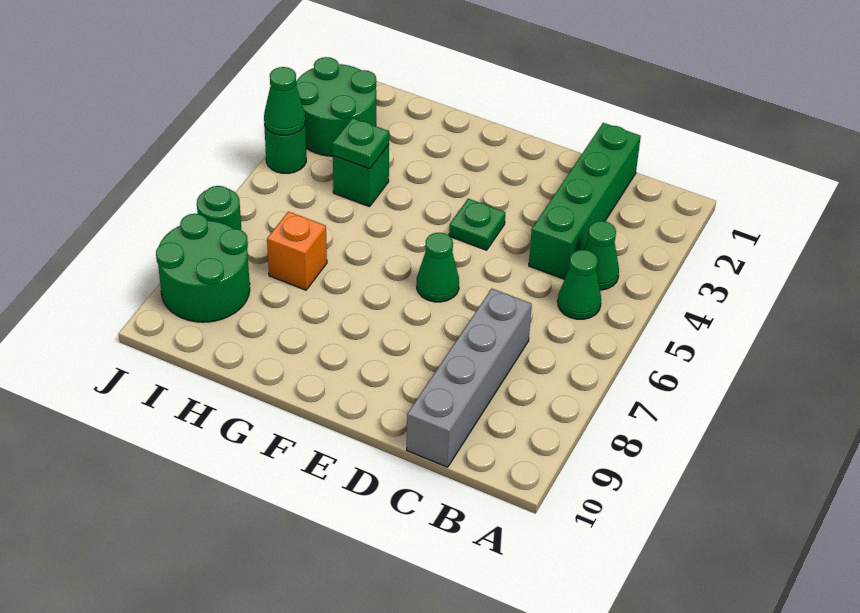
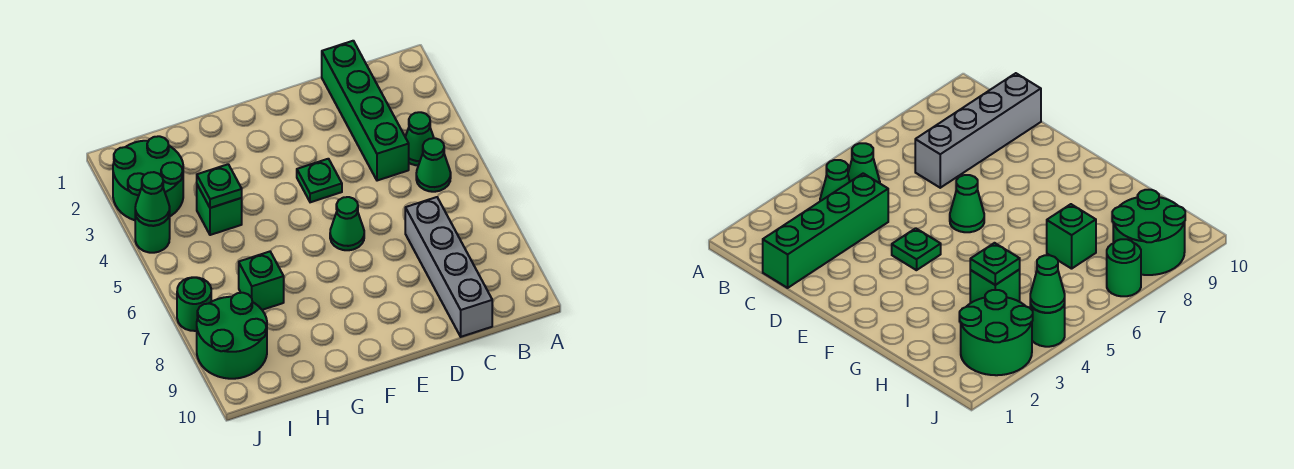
orange 1x1 brick [267,212,327,290] -> green 1x1 brick [239,252,284,310]

